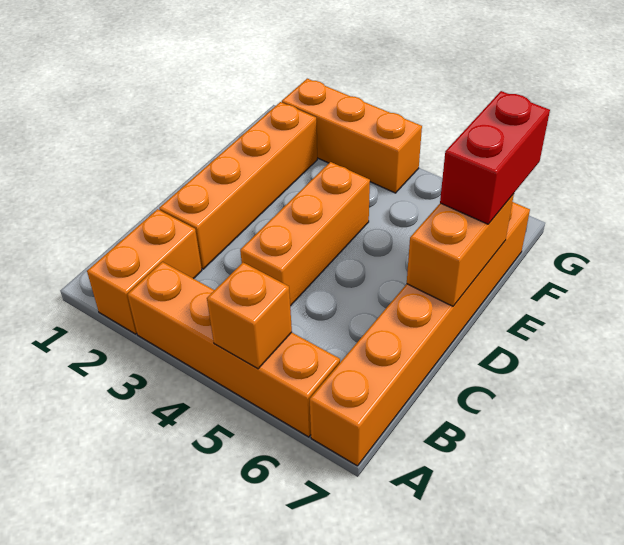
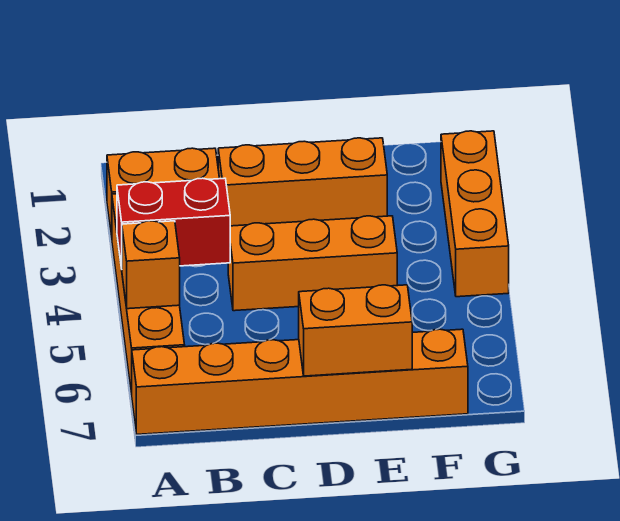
orange 1x4 brick [159,102,317,269] -> orange 1x3 brick [218,138,387,226]
red 1x2 brick [440,91,550,224] -> red 1x2 brick moved to [117,178,230,269]

